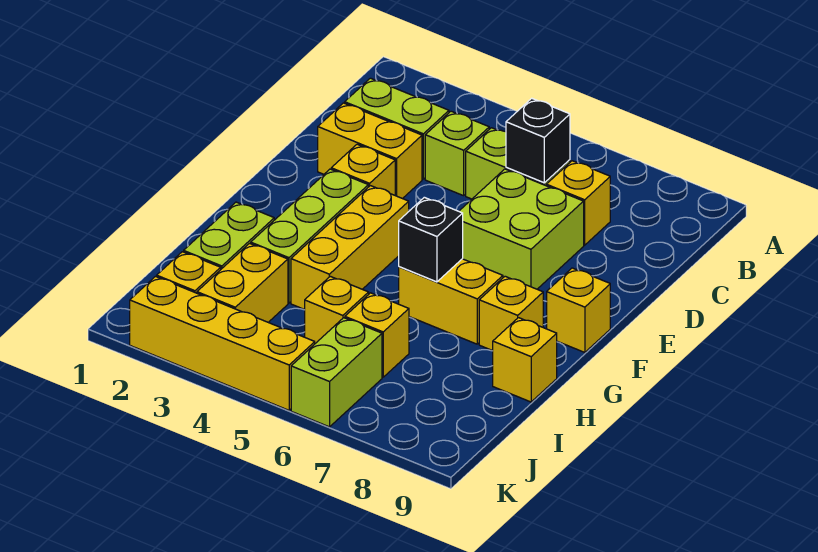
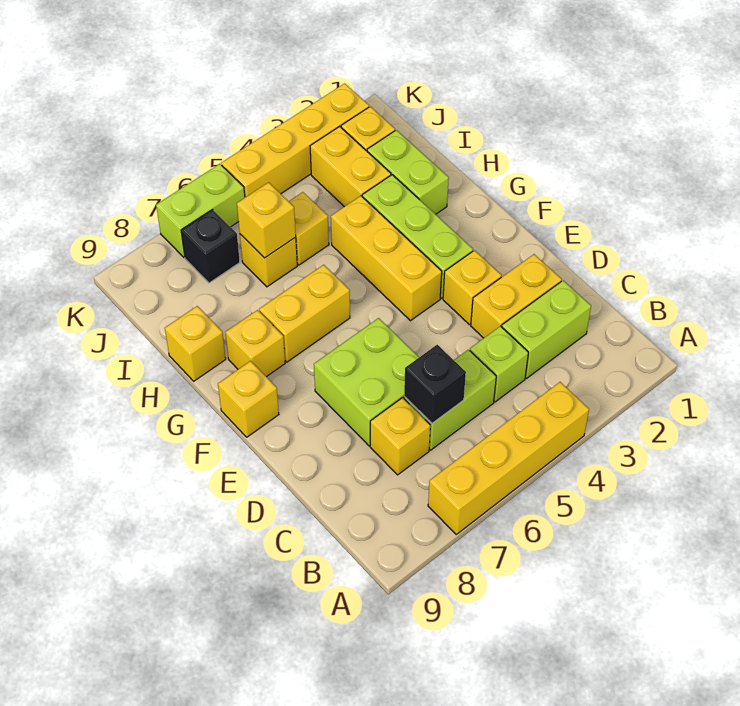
none -> yellow 1x4 brick [428,382,589,534]
black 1x1 brick [399,197,463,282] -> black 1x1 brick moved to [181,210,240,283]
none -> yellow 1x1 brick [237,182,296,258]
lime 1x2 brick [291,318,382,427] -> lime 1x2 brick turned to [156,164,245,257]

